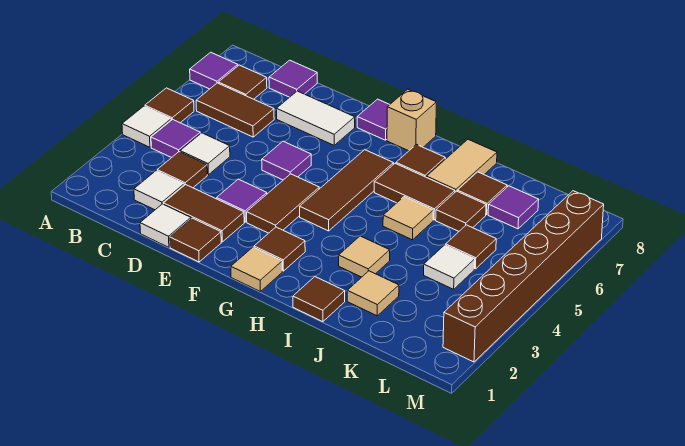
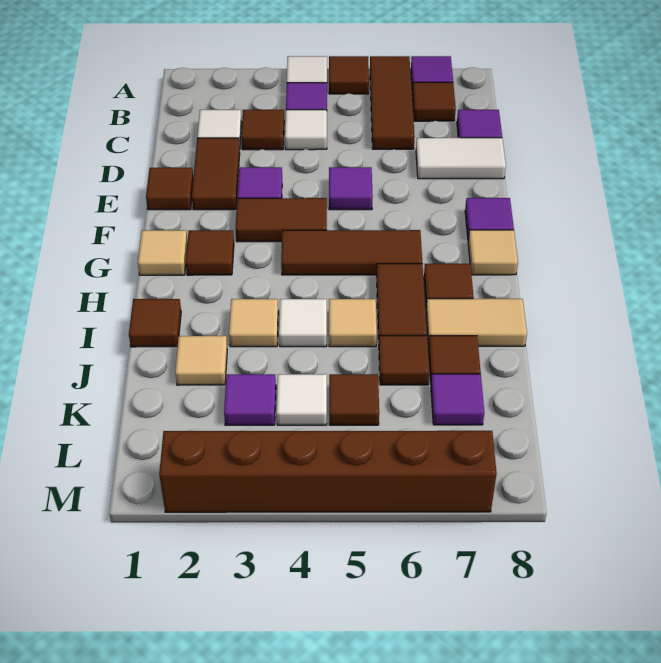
brown 1x2 tile [196,83,274,137] -> brown 1x3 tile [370,56,415,149]
white 1x1 tile [140,204,191,247] -> white 1x1 tile moved to [279,299,327,347]
white 1x2 tile [276,91,355,145] -> white 1x2 tile turned to [416,138,506,179]
tan 1x1 brick [387,89,436,151] -> tan 1x1 tile [468,230,518,275]
none -> purple 1x1 tile [224,374,276,425]

